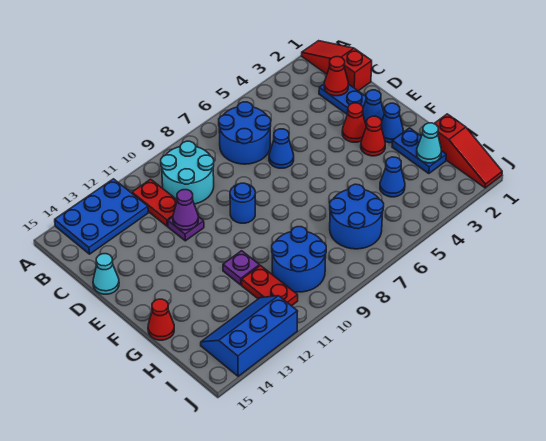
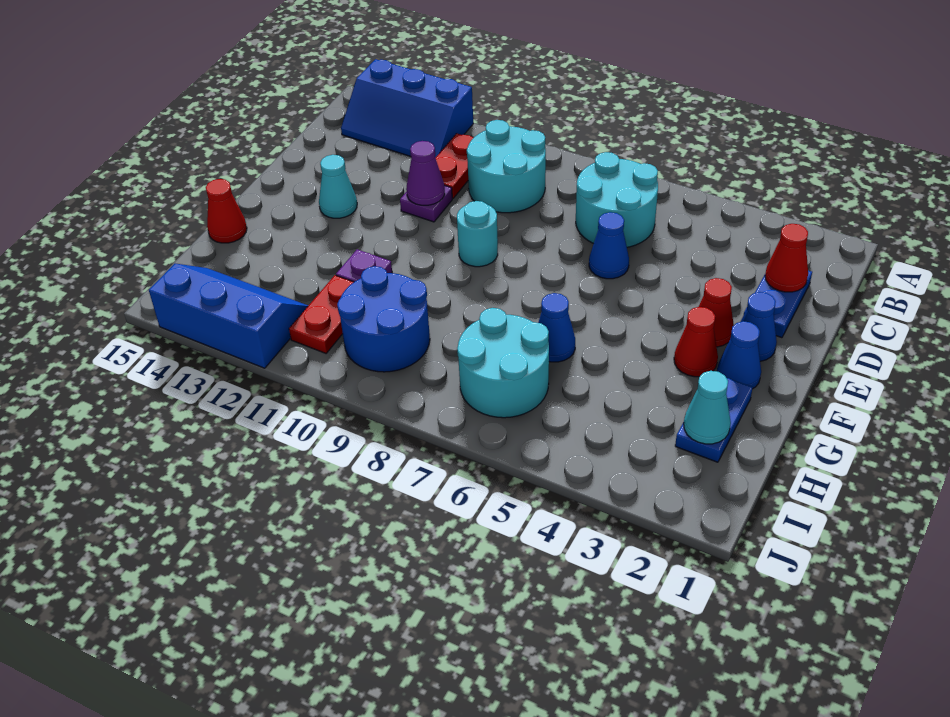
red 1x3 slope [302,41,372,91] -> none
blue 2x3 plate [55,179,148,254] -> blue 2x3 slope [341,59,473,158]
blue 2x2 round brick [219,102,271,164] -> cyan 2x2 round brick [576,152,658,247]
cyan 1x1 cone [93,254,119,294] -> cyan 1x1 cone moved to [319,155,357,218]
blue 1x1 round brick [230,183,255,223] -> cyan 1x1 round brick [457,201,498,267]
red 1x3 slope [434,114,502,188] -> none
blue 1x1 cone [380,157,405,197] -> blue 1x1 cone moved to [538,293,575,362]
blue 2x2 round brick [330,184,384,249] -> cyan 2x2 round brick [457,308,549,418]

